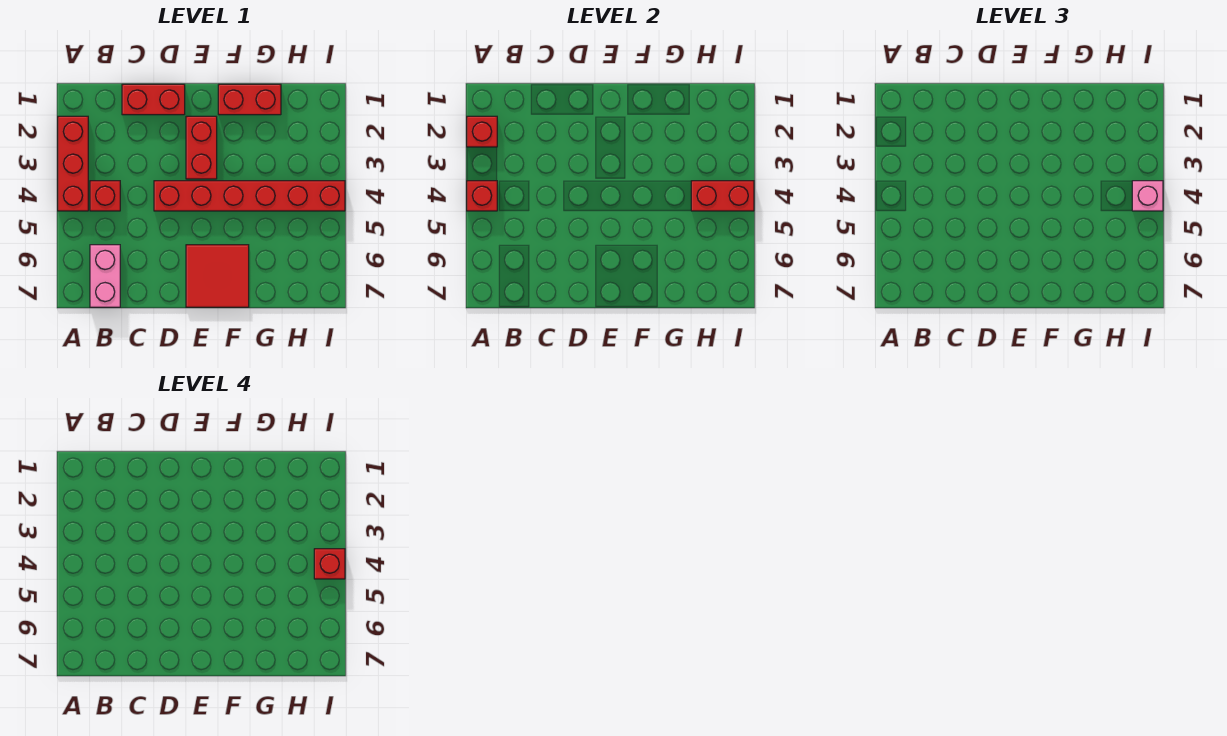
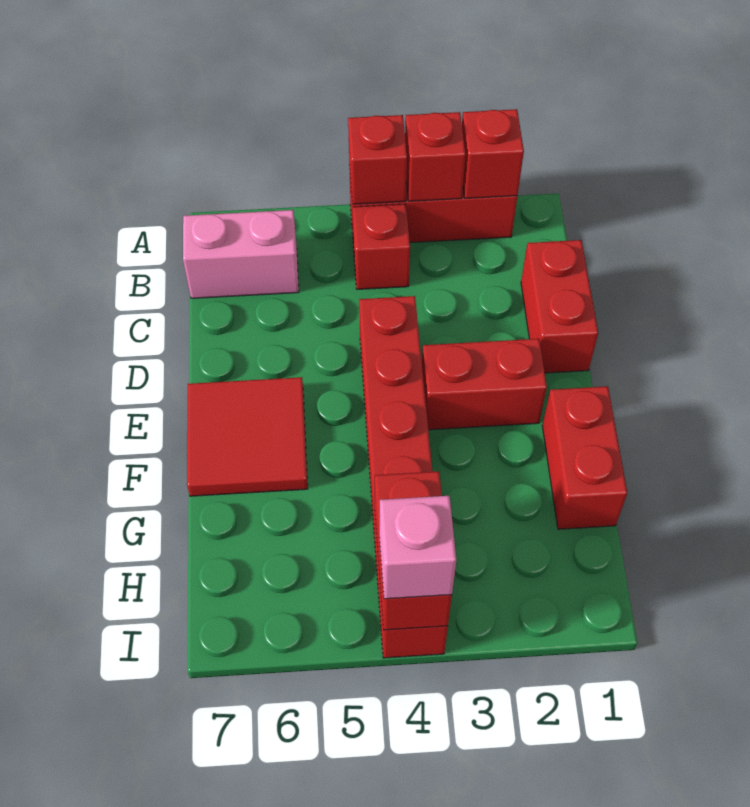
red 1x1 brick [314,549,345,579] -> red 1x1 brick moved to [405,112,466,201]

